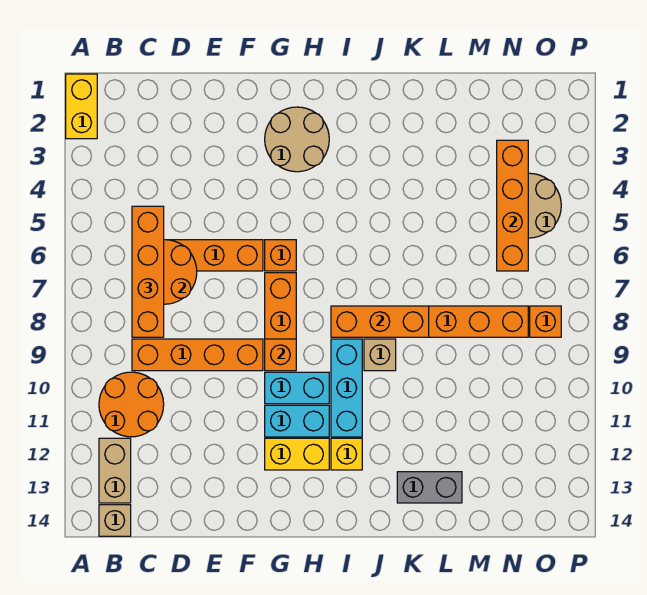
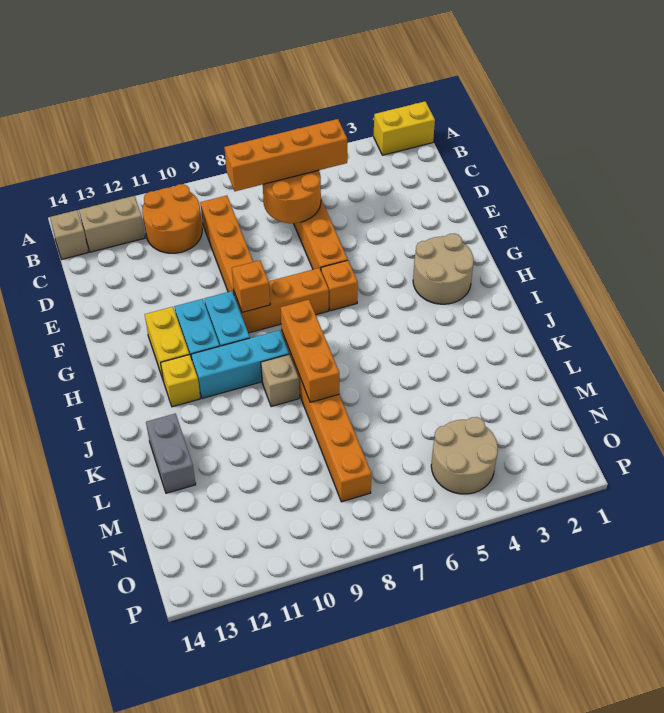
orange 1x4 brick [497,140,528,271] -> none
orange 1x1 brick [530,306,561,337] -> none

